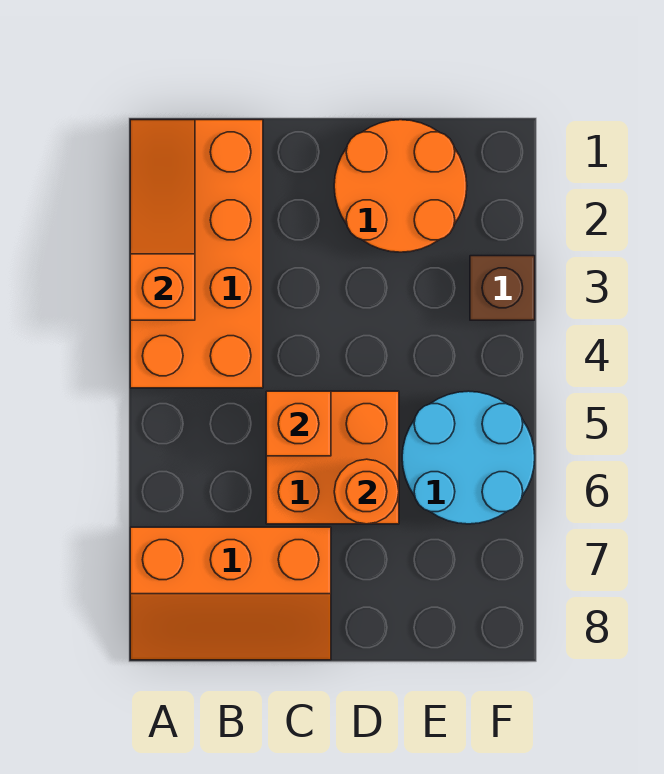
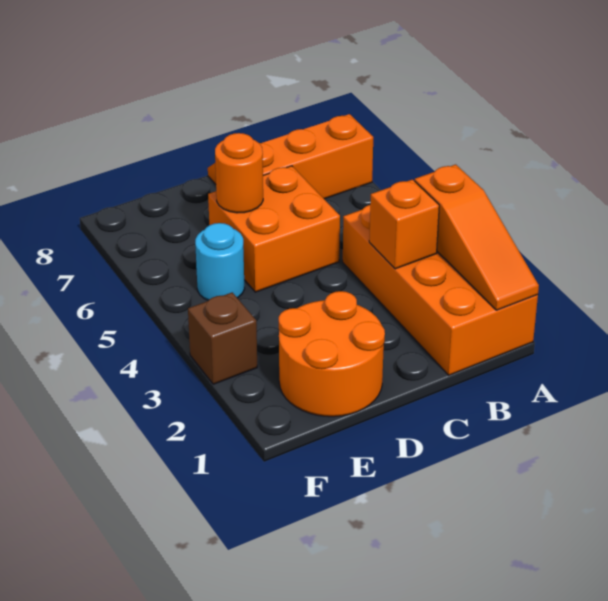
orange 1x1 brick [266,391,331,456] -> orange 1x1 brick moved to [369,180,439,269]
cyan 2x2 round brick [402,391,535,524] -> cyan 1x1 round brick [195,223,245,300]

